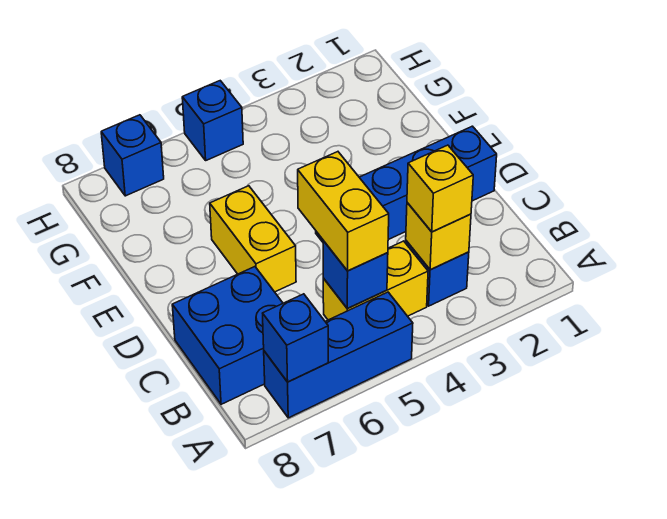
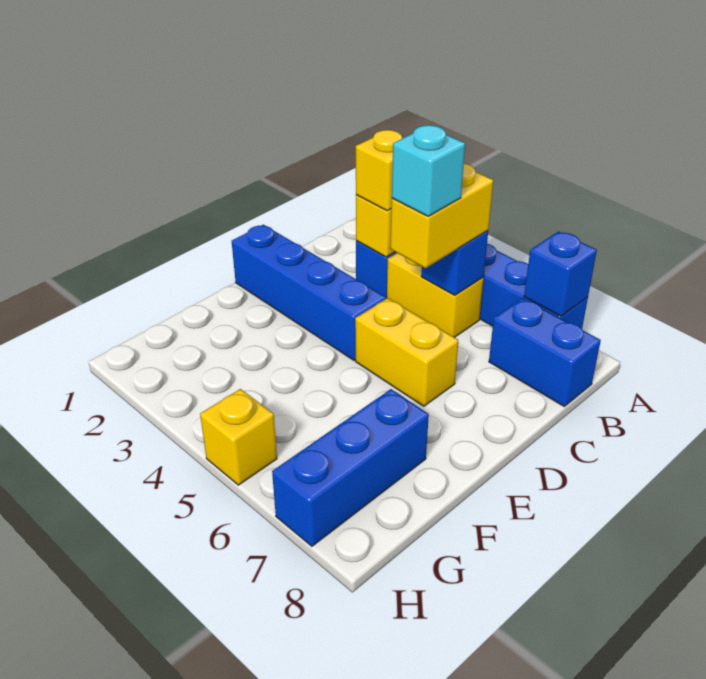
blue 2x2 brick [172,267,283,404] -> blue 1x2 brick [489,298,601,406]
none -> cyan 1x1 brick [392,125,465,216]
yellow 1x2 brick [210,186,296,292] -> yellow 1x2 brick turned to [355,298,458,406]
blue 1x1 brick [182,81,243,160] -> yellow 1x1 brick [200,389,277,485]
blue 1x1 brick [101,115,164,196] -> blue 1x3 brick [272,389,429,546]

